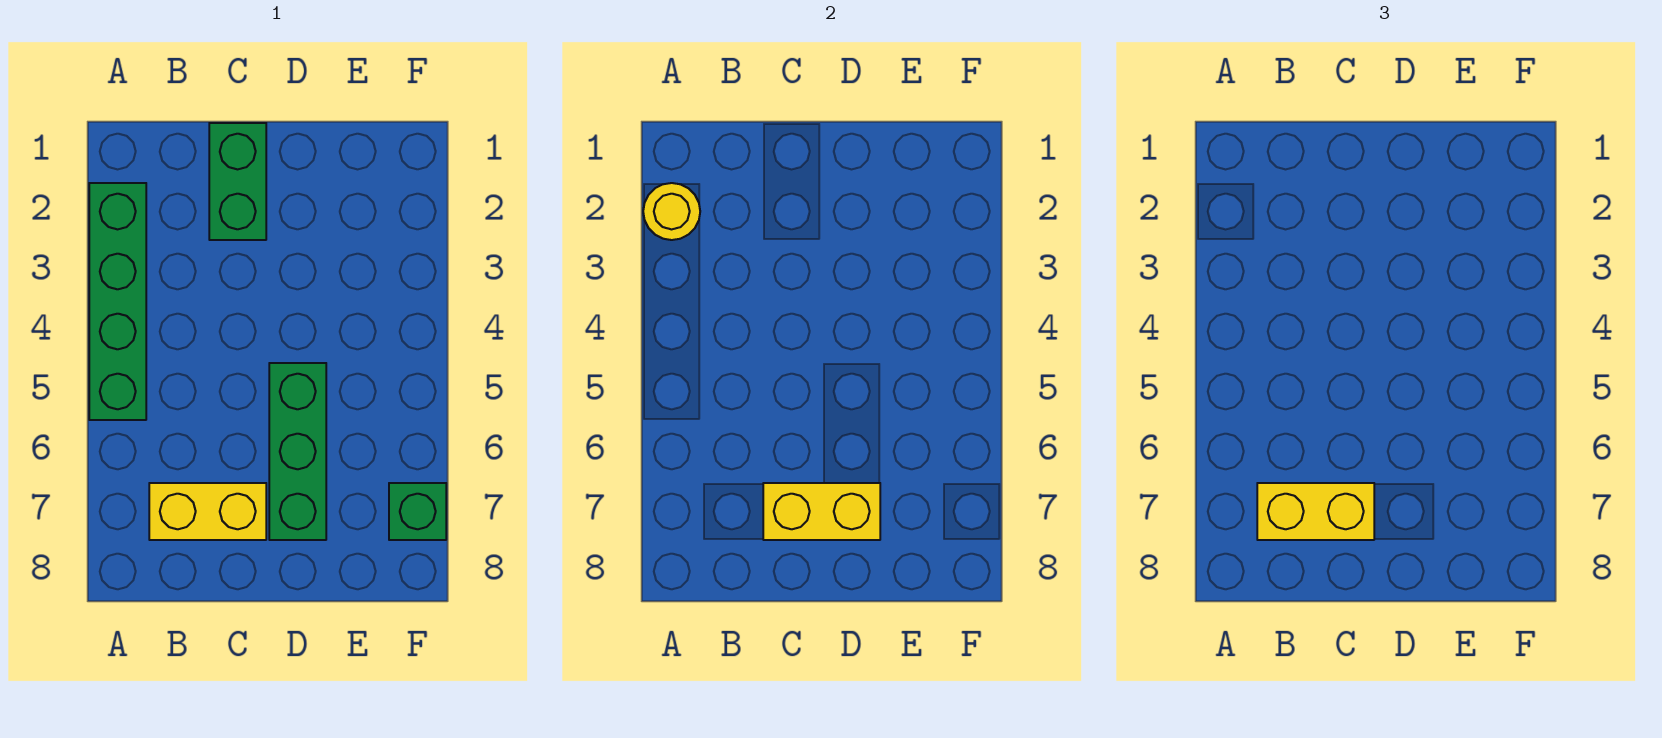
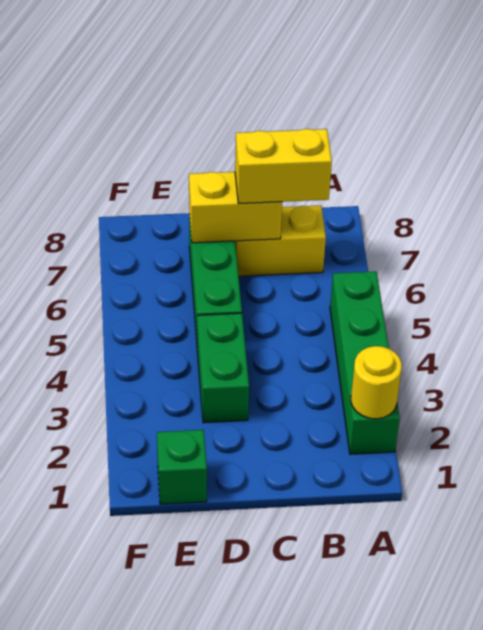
green 1x2 brick [209,123,266,240] -> green 1x2 brick moved to [197,313,249,423]
green 1x1 brick [389,483,446,540] -> green 1x1 brick moved to [157,430,207,504]

